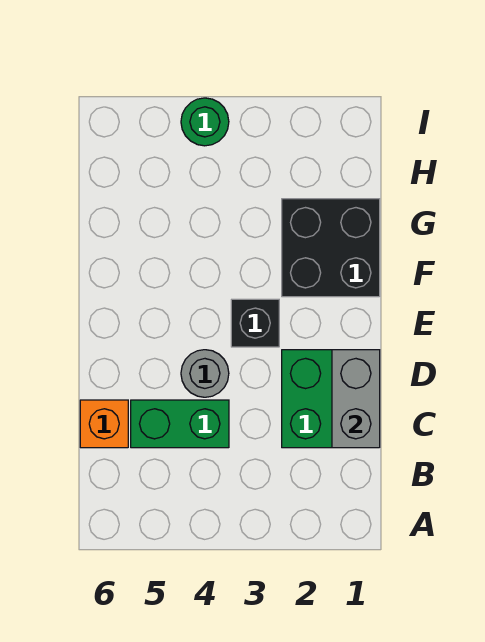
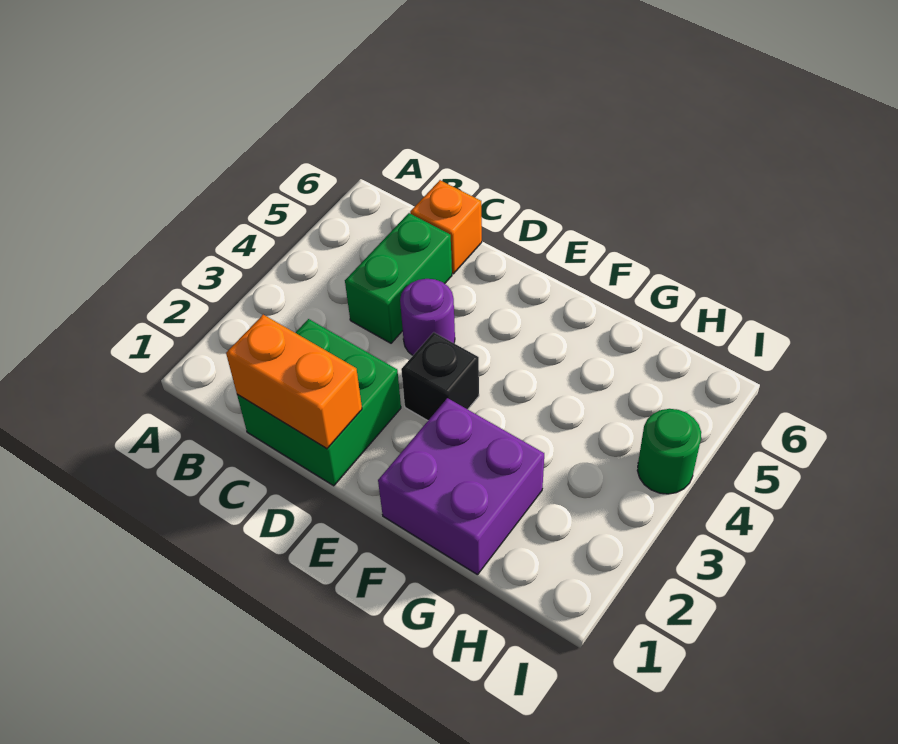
grey 1x2 brick [332,350,380,448] -> orange 1x2 brick [226,315,362,449]
grey 1x1 round brick [181,350,229,397] -> purple 1x1 round brick [400,279,455,355]
black 2x2 brick [282,199,380,297] -> purple 2x2 brick [378,398,544,575]

